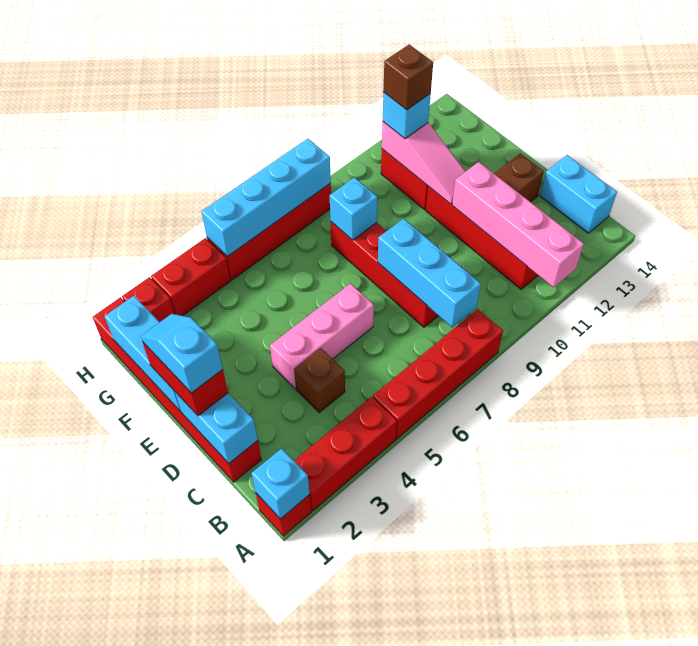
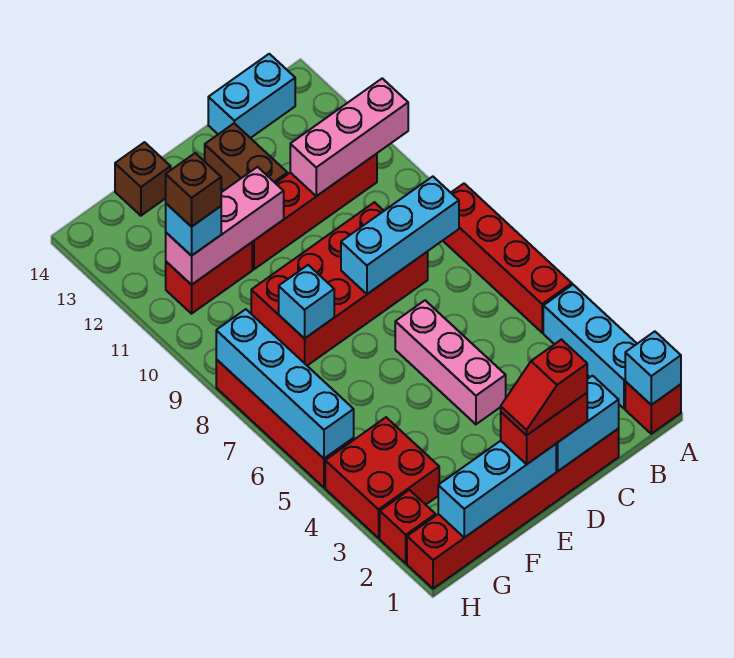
red 1x3 brick [294,397,397,511] -> cyan 1x3 brick [543,285,637,408]
pink 1x4 brick [452,162,584,287] -> pink 1x3 brick [290,78,408,196]
brown 1x1 brick [294,348,345,412] -> brown 1x1 brick moved to [115,142,171,216]
red 1x4 brick [331,222,438,327] -> red 2x4 brick [251,202,428,366]
cyan 1x2 slope [140,314,223,393] -> red 1x2 slope [501,340,587,435]
pink 1x3 slope [382,122,466,204] -> pink 1x3 brick [166,167,284,285]
red 1x2 brick [151,238,230,316] -> red 2x2 brick [325,417,439,538]

